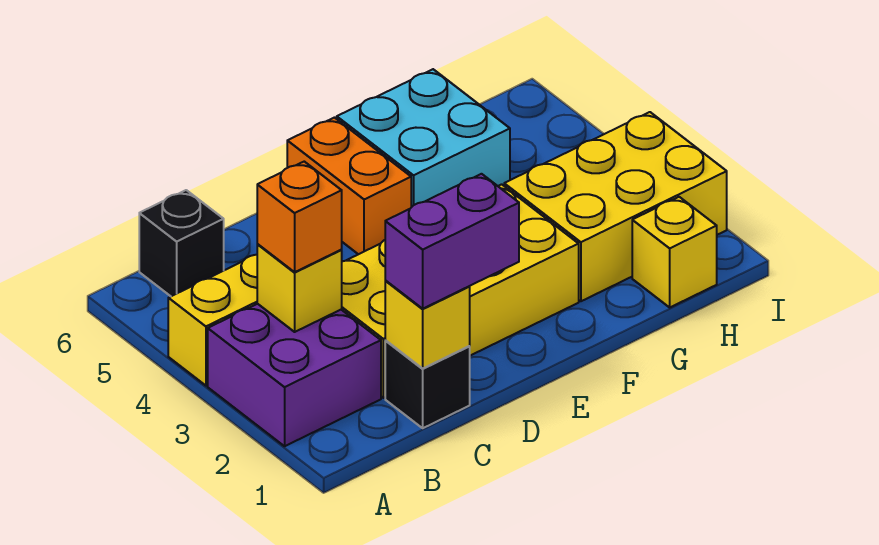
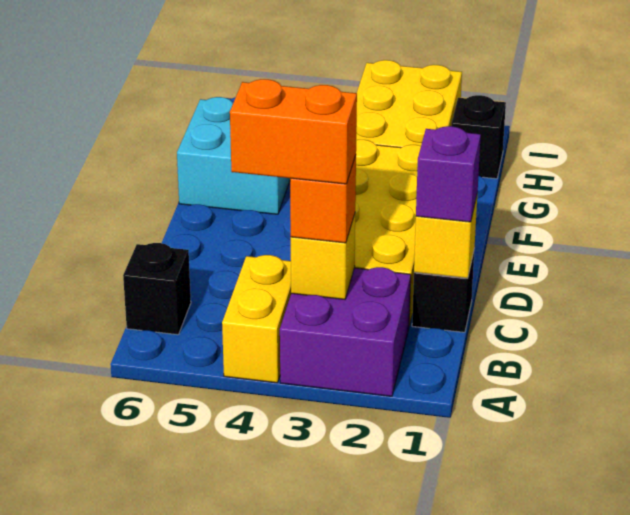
purple 1x2 brick [385,174,519,309] -> purple 1x1 brick [416,126,481,222]
orange 1x2 brick [287,118,411,254] -> orange 1x2 brick moved to [230,79,357,184]
yellow 1x1 brick [632,197,717,307] -> black 1x1 brick [451,95,506,179]

